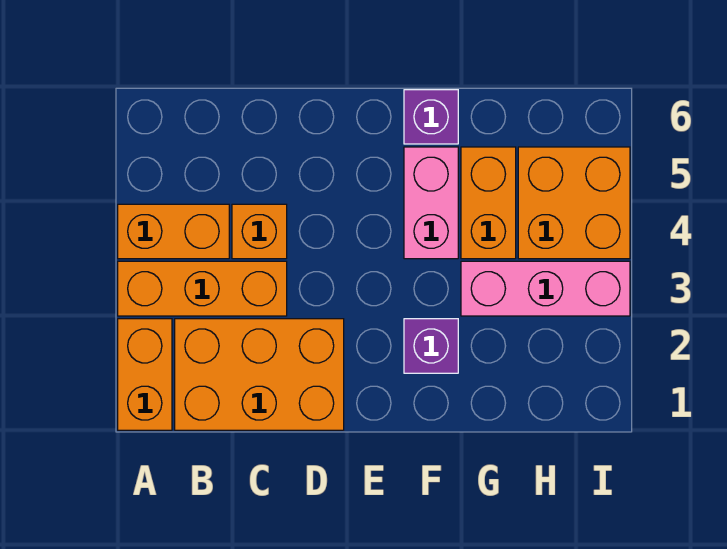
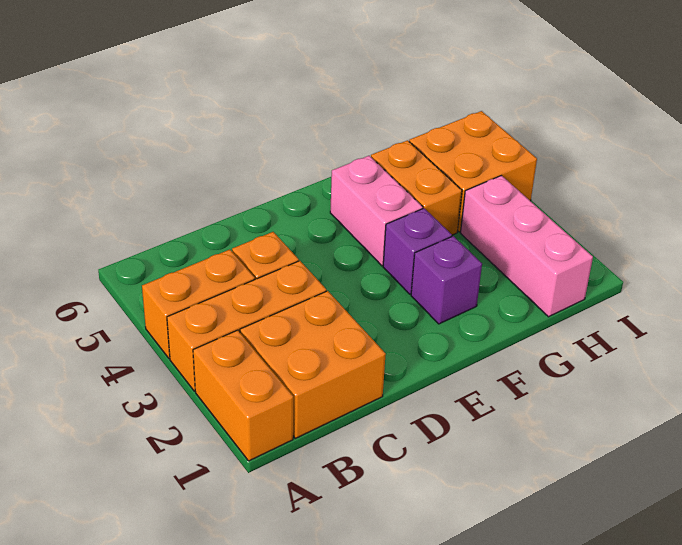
orange 2x3 brick [175,319,344,430] -> orange 2x2 brick [240,291,386,438]
purple 1x1 brick [404,90,458,144] -> purple 1x1 brick moved to [383,208,452,294]
pink 1x3 brick [461,261,630,316] -> pink 1x3 brick turned to [461,176,593,317]

